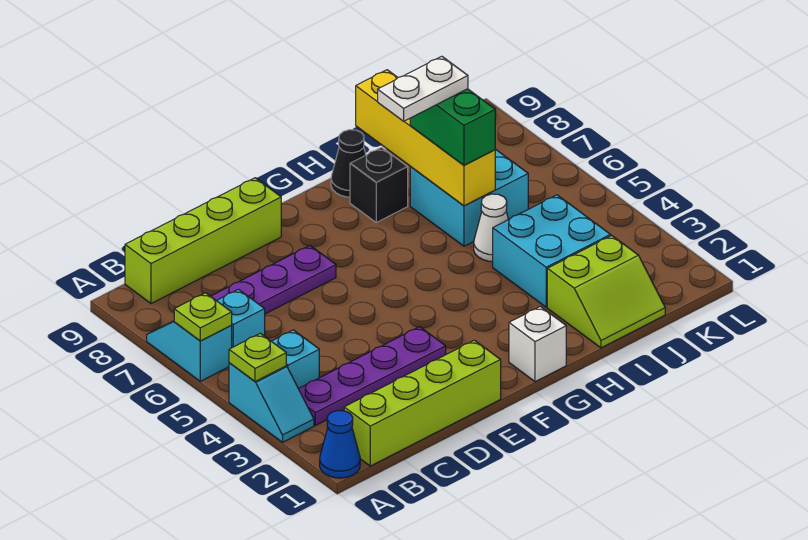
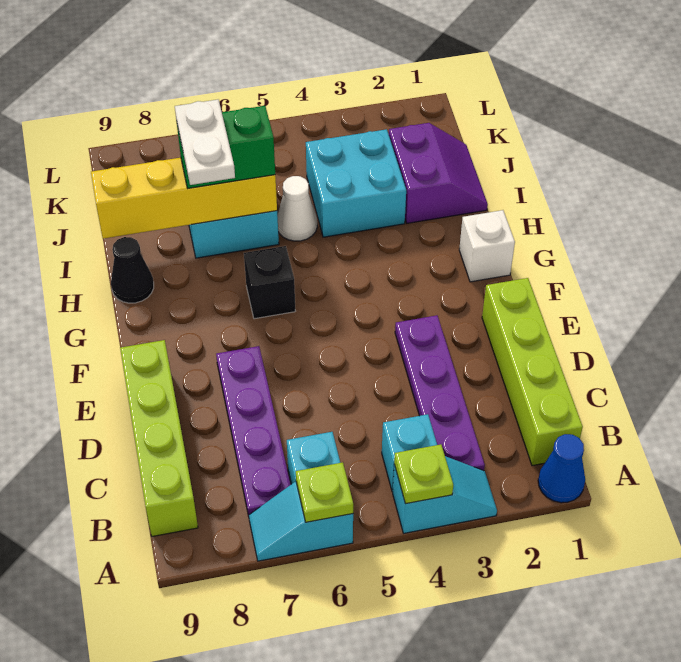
black 1x1 brick [350,147,408,222] -> black 1x1 brick moved to [244,246,295,319]
lime 2x2 slope [547,236,665,348] -> purple 2x2 slope [389,123,488,223]

